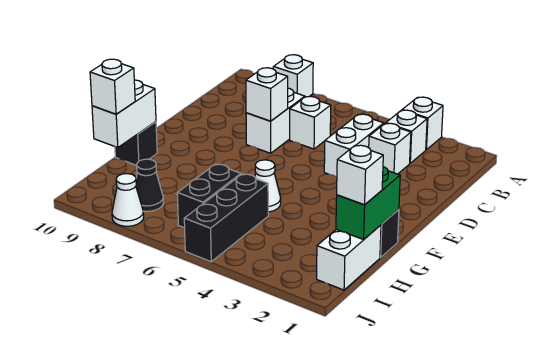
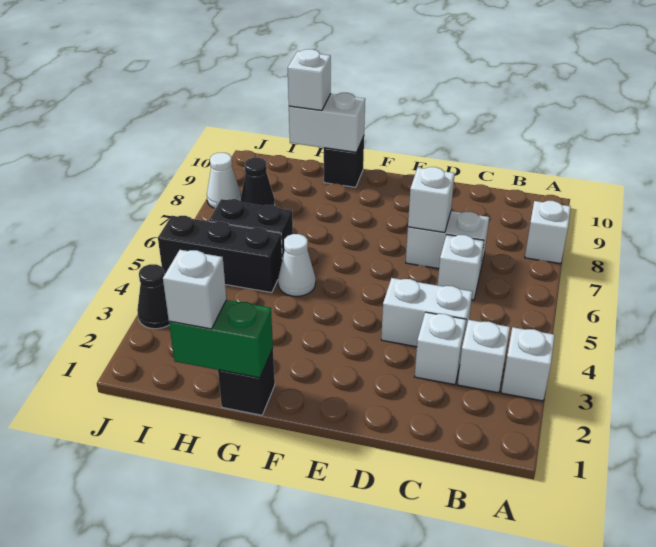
white 1x2 brick [317,225,381,290] -> none
none -> black 1x1 cone [137,264,169,329]

